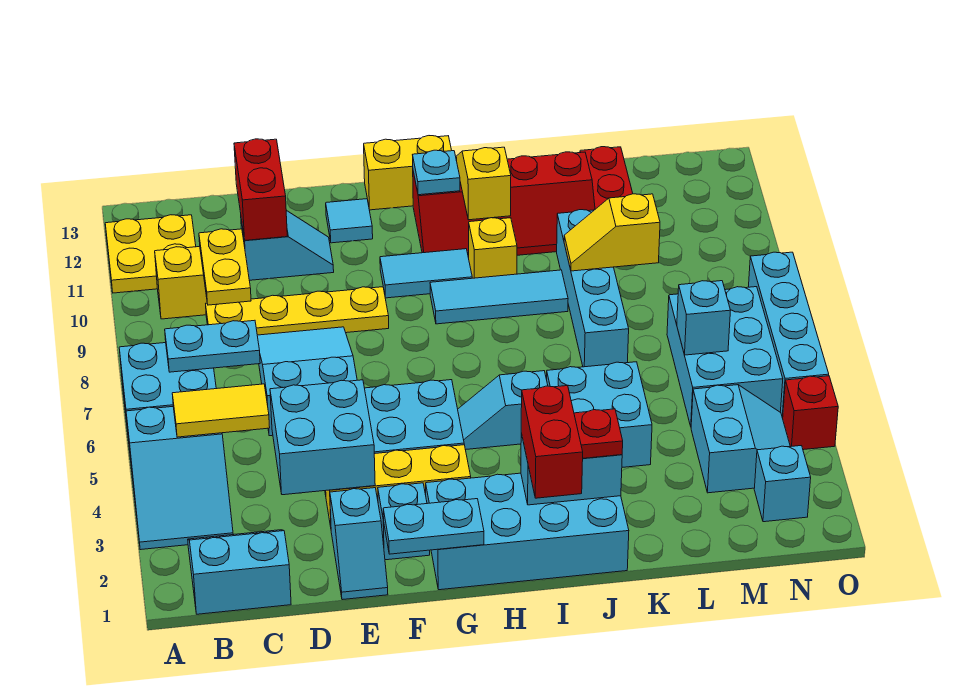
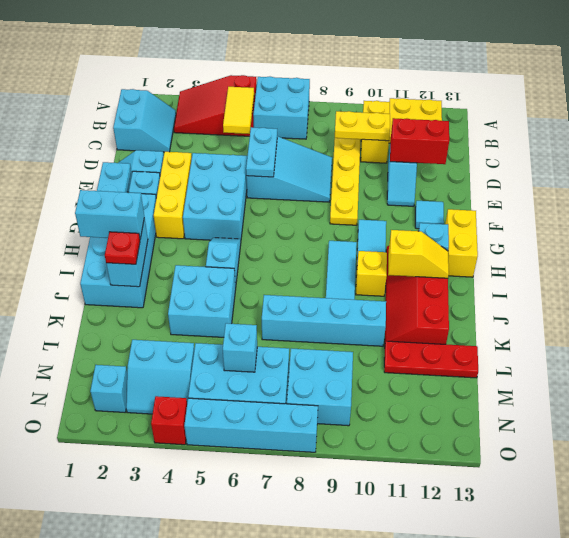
cyan 2x3 slope [126,407,233,550] -> red 2x3 slope [174,75,257,136]
cyan 1x2 plate [165,320,260,372] -> cyan 1x2 plate moved to [246,127,277,177]
cyan 2x2 brick [270,380,375,495] -> cyan 2x2 brick moved to [287,348,353,426]
red 1x2 brick [521,386,583,498] -> cyan 1x2 brick [75,190,144,239]
yellow 1x2 slope [564,194,660,271] -> none

